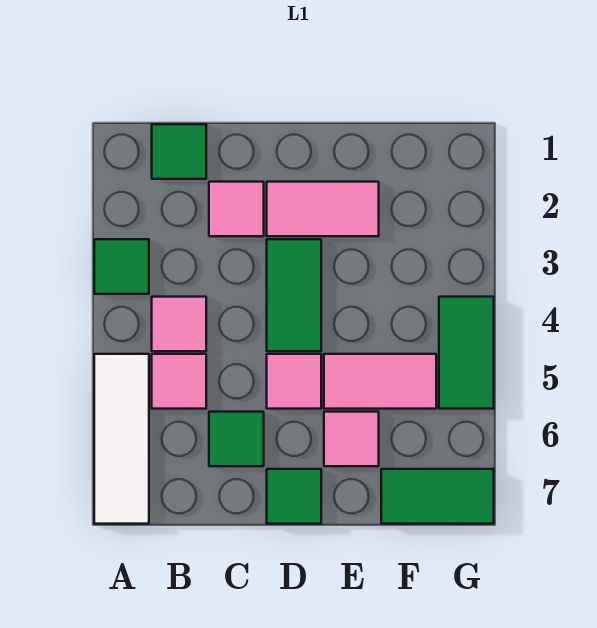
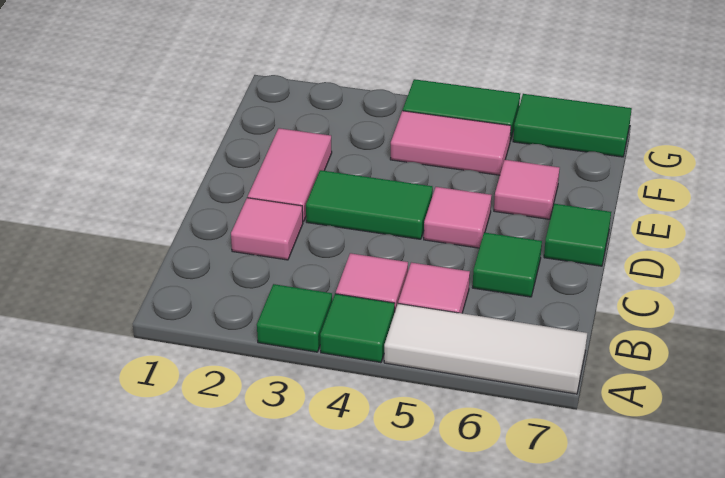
green 1x1 tile [152,124,206,179] -> green 1x1 tile moved to [320,294,395,363]
pink 1x2 tile [324,354,436,409] -> pink 1x2 tile turned to [390,111,511,175]
green 1x2 tile [381,469,494,524] -> green 1x2 tile turned to [513,94,632,157]

